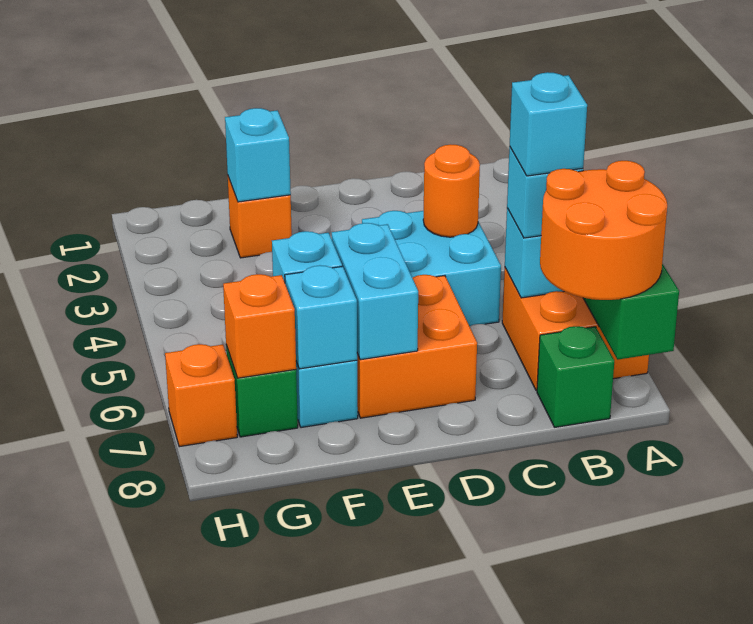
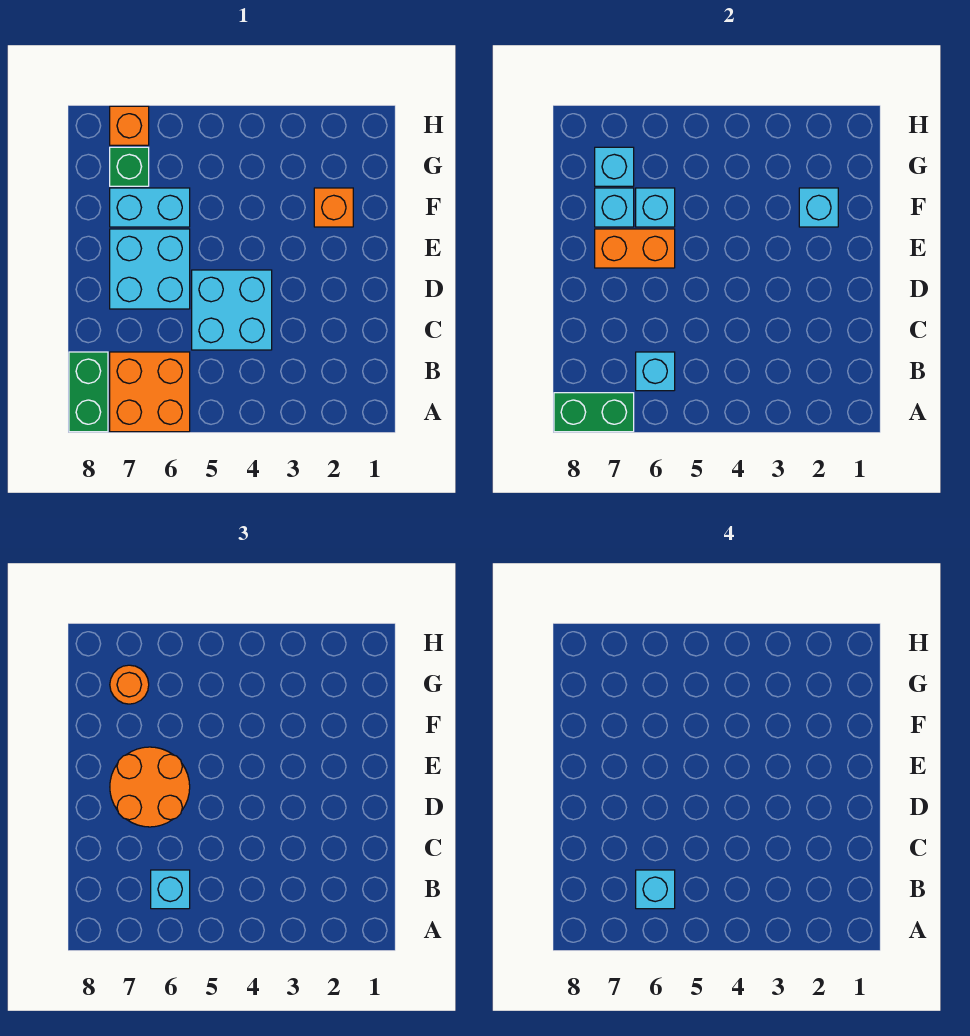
orange 2x2 round brick [540,161,667,300] -> orange 2x2 round brick moved to [110,747,190,827]
green 1x1 brick [537,326,614,427] -> green 1x2 brick [69,352,108,432]
orange 1x1 round brick [423,144,480,237] -> orange 1x1 round brick moved to [110,665,149,704]
orange 2x2 brick [357,275,477,418] -> cyan 2x2 brick [110,229,190,309]
cyan 1x2 brick [332,223,418,360] -> orange 1x2 brick [595,229,675,268]
orange 1x1 brick [223,274,296,378] -> cyan 1x1 brick [595,147,634,186]

